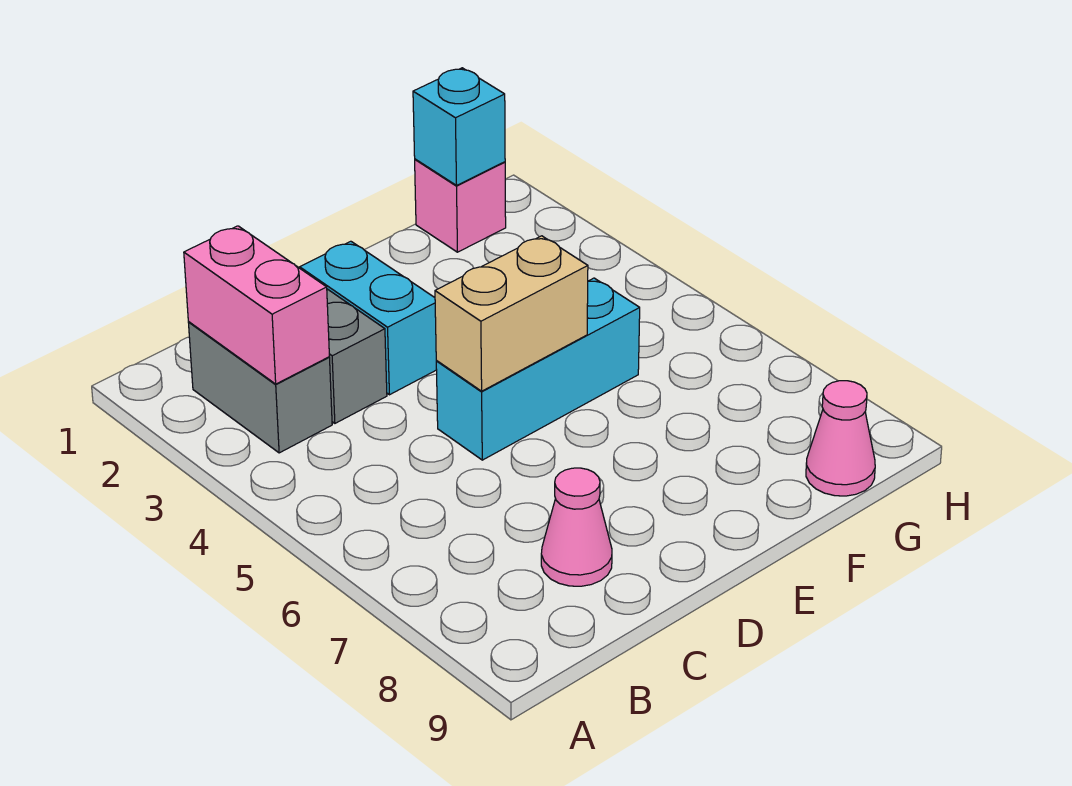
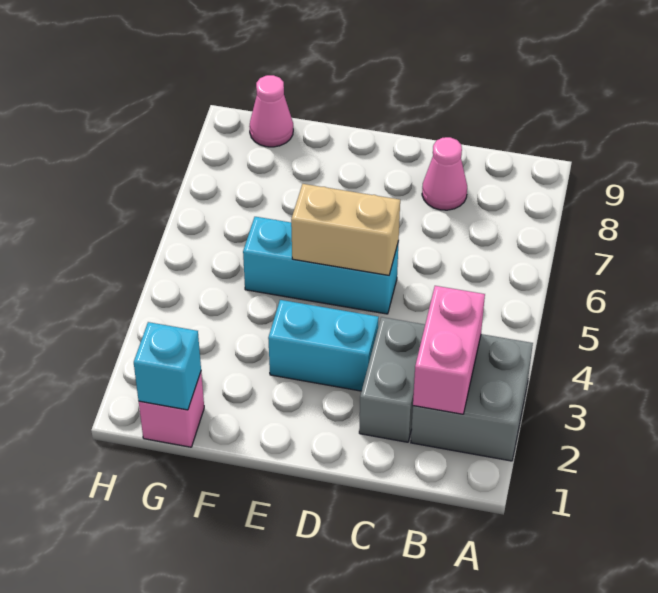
grey 1x2 brick [188,322,332,453] -> grey 2x2 brick [411,334,533,461]
cyan 1x2 brick [300,241,437,395] -> cyan 1x2 brick turned to [268,300,379,391]

